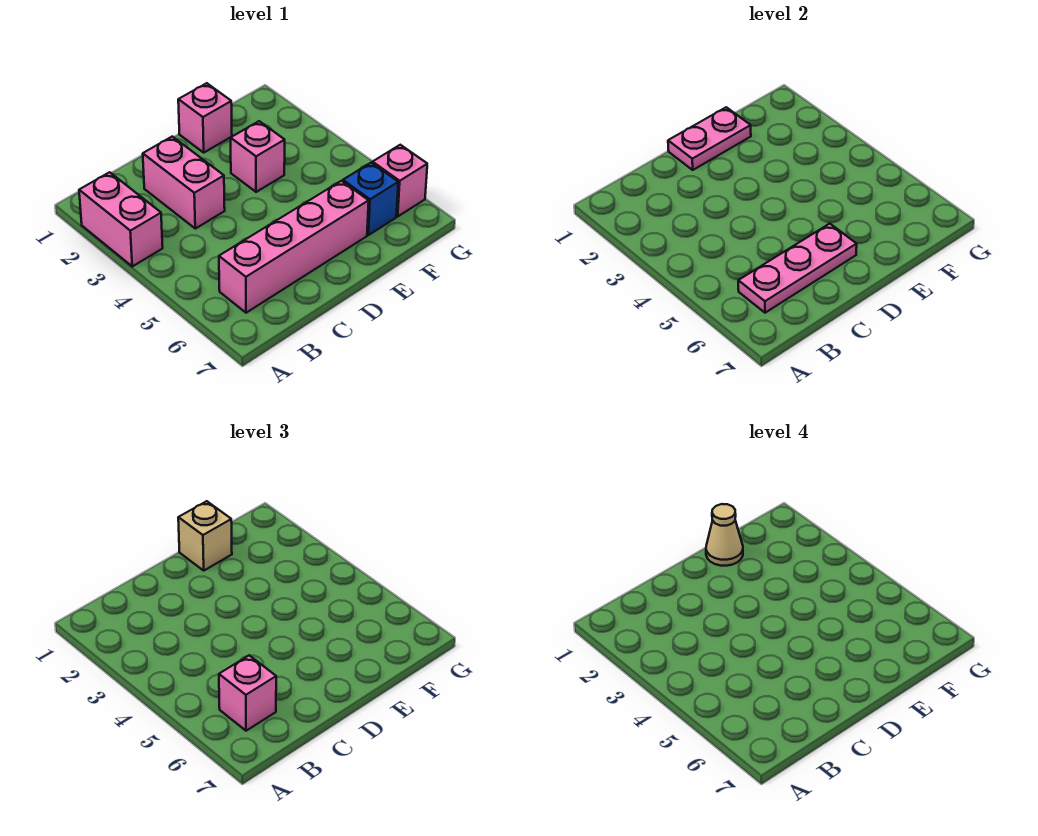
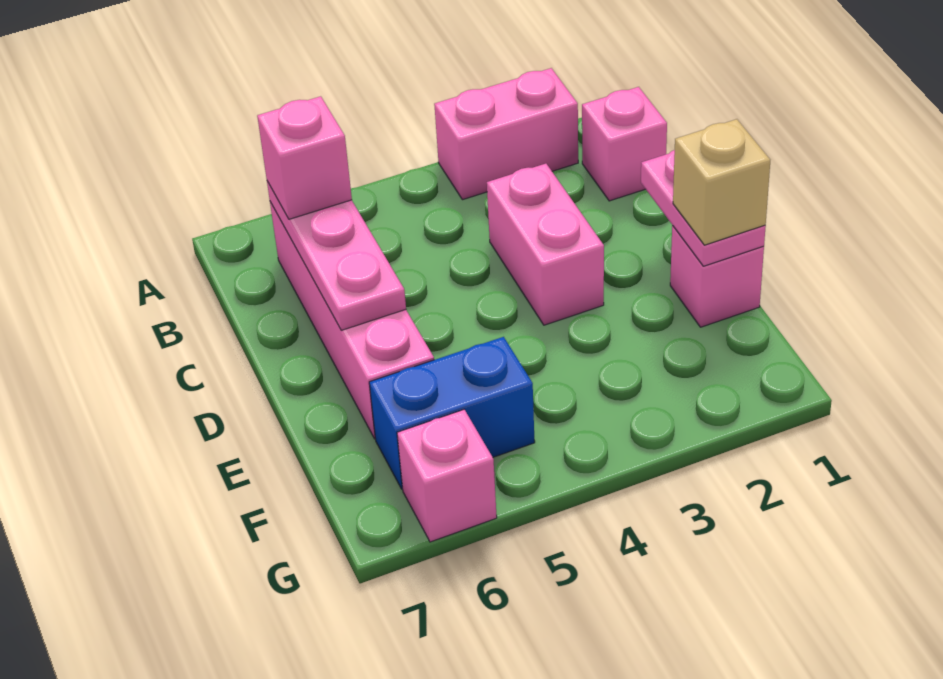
pink 1x2 brick [143,137,225,229] -> pink 1x2 brick turned to [487,164,604,325]
tan 1x1 cone [706,504,743,566] -> none
pink 1x1 brick [231,121,285,192] -> pink 1x1 brick moved to [582,87,667,201]
blue 1x1 brick [343,163,398,235] -> blue 1x2 brick [369,337,535,489]

